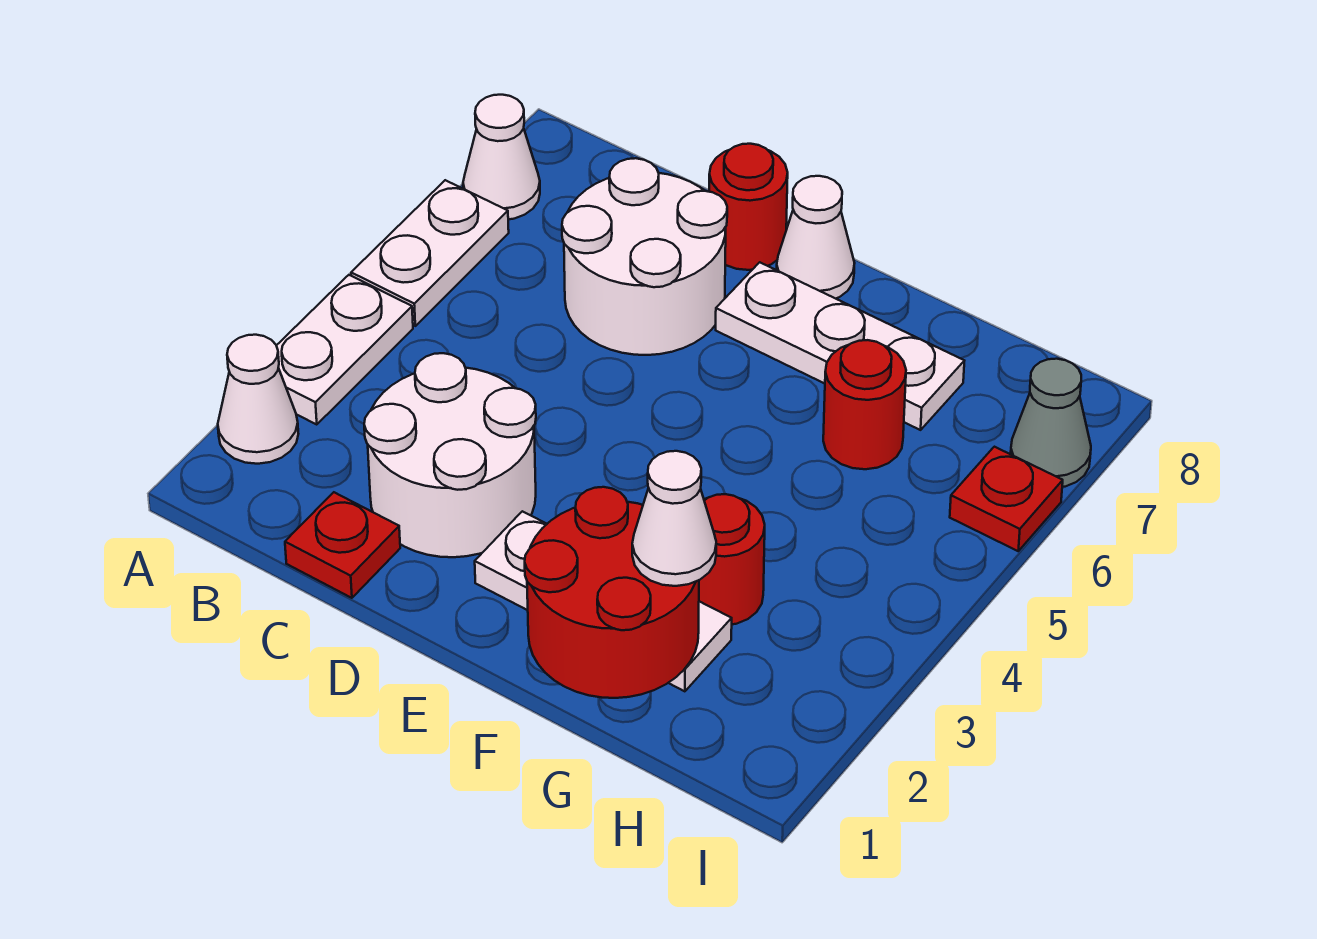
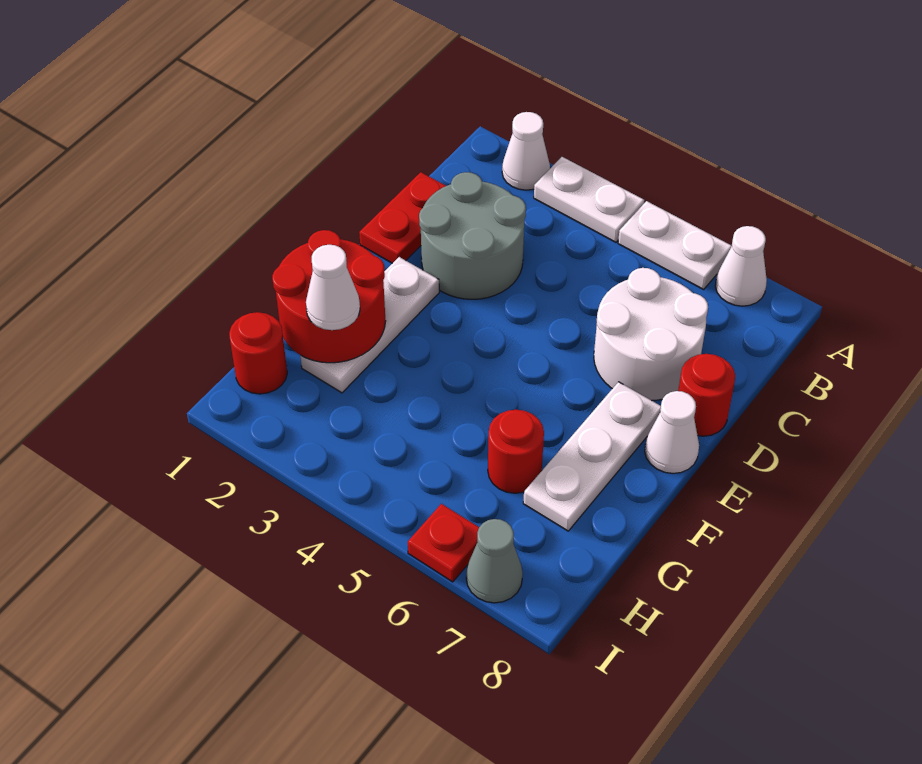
red 1x1 plate [285,492,400,598] -> red 1x2 plate [359,172,446,263]
white 2x2 round brick [364,353,536,557] -> grey 2x2 round brick [419,172,526,299]
red 1x1 round brick [699,494,765,624] -> red 1x1 round brick moved to [229,312,287,394]

